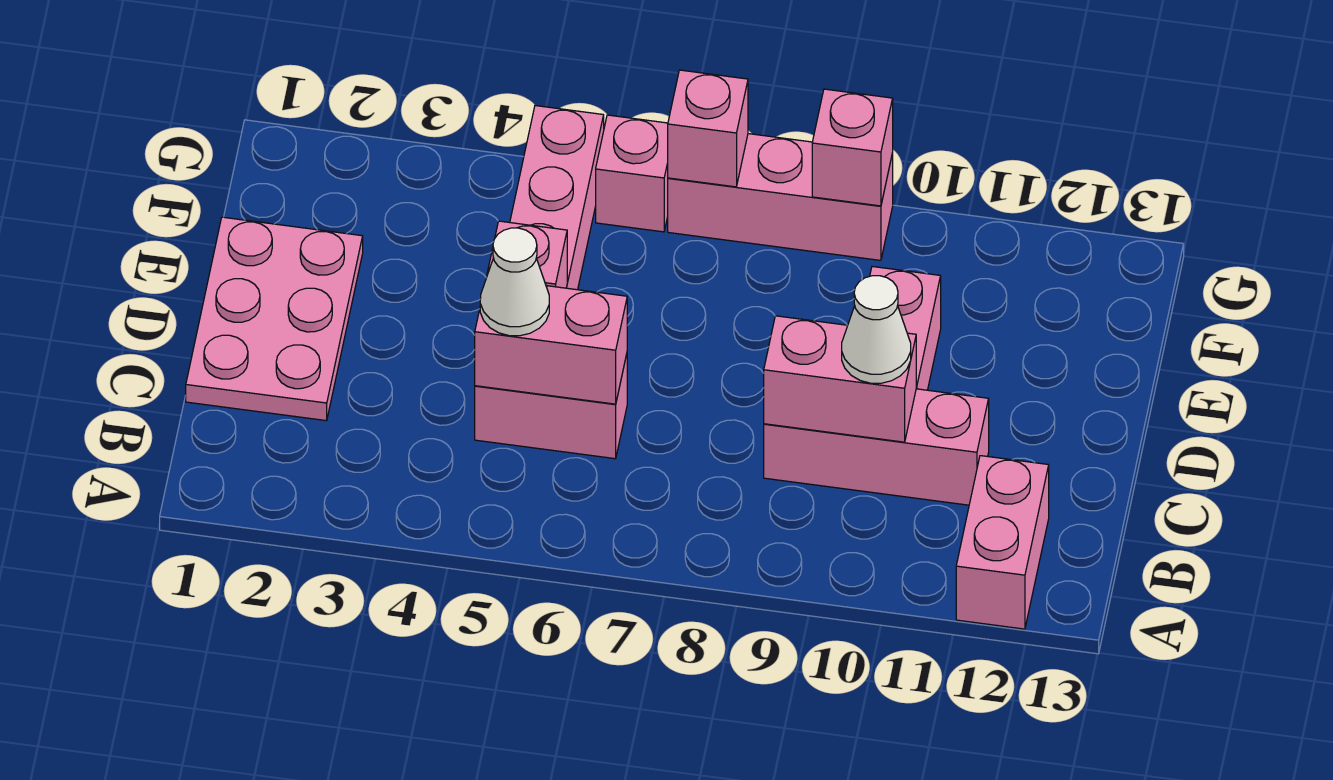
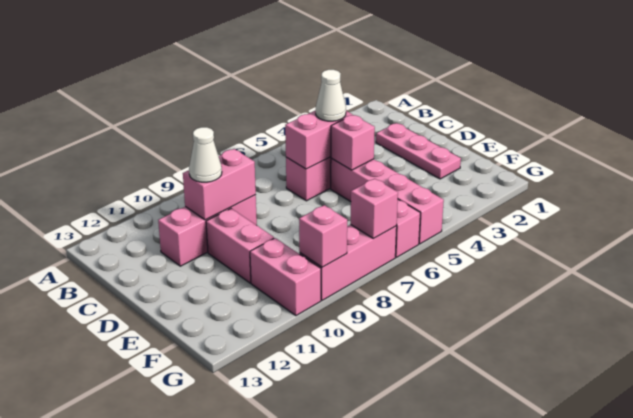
pink 1x2 brick [956,456,1049,629] -> pink 1x2 brick moved to [250,238,321,316]
pink 2x3 plate [186,217,363,421] -> pink 1x3 plate [376,123,461,179]

